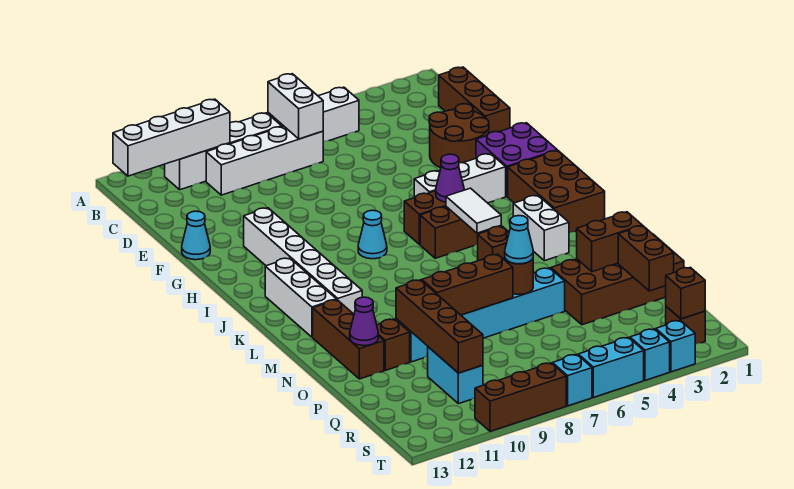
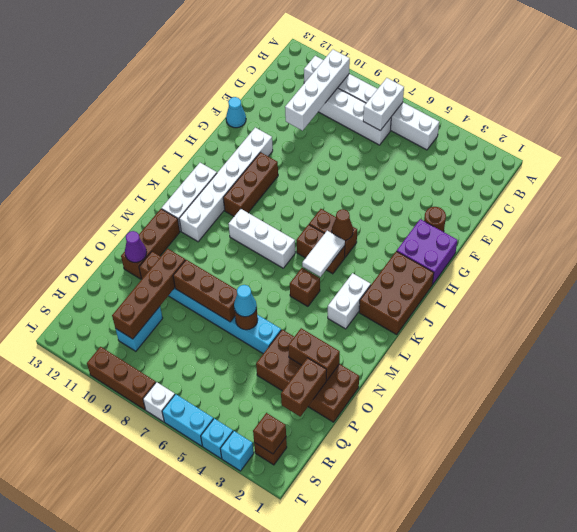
white 1x4 brick [113,99,230,176] -> white 1x4 brick turned to [285,49,350,131]
brown 1x3 brick [439,67,510,133] -> brown 1x3 brick moved to [223,152,278,216]
brown 2x2 round brick [429,104,489,168] -> brown 1x1 round brick [424,207,446,232]
white 1x3 brick [414,154,506,203] -> white 1x3 brick moved to [229,209,295,268]
purple 1x1 cone [436,154,464,202] -> brown 1x1 cone [332,209,353,240]
cyan 1x1 cone [358,210,387,259] -> none
cyan 1x1 brick [552,355,592,406] -> white 1x1 brick [143,382,175,422]

